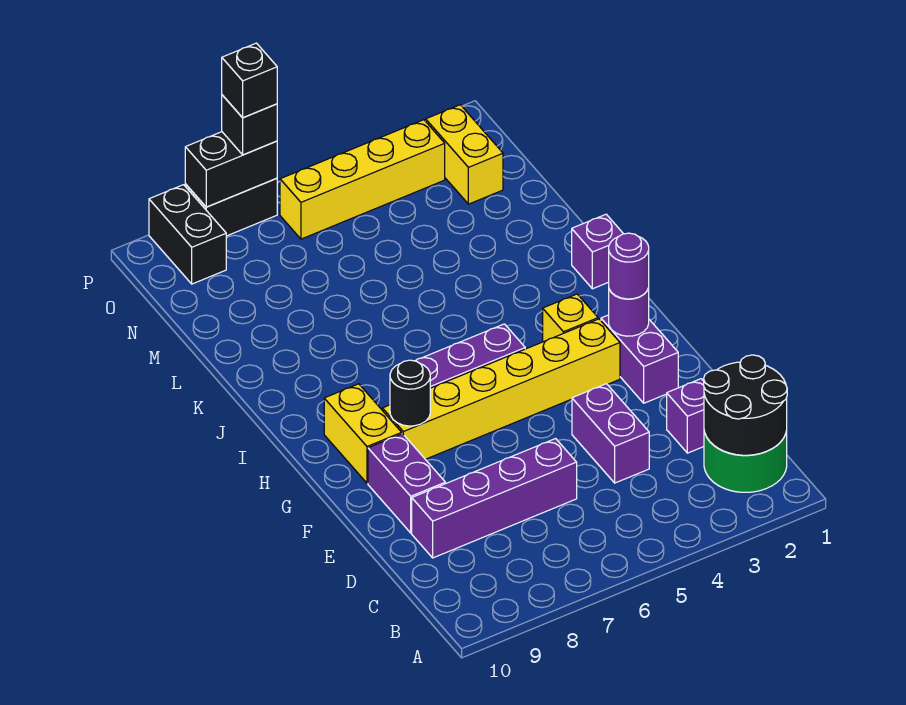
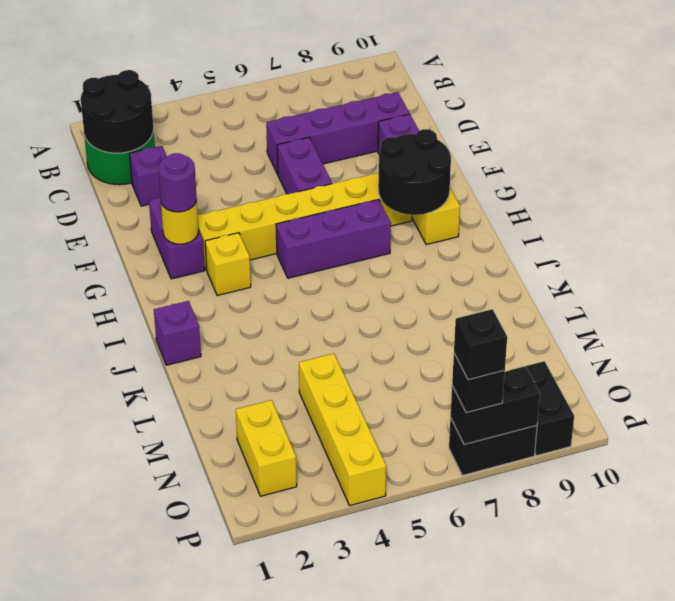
purple 1x2 brick [572,384,649,483] -> purple 1x2 brick moved to [277,137,332,194]
purple 1x1 round brick [609,288,649,336] -> yellow 1x1 round brick [161,201,199,244]
black 1x1 round brick [390,360,430,426] -> black 2x2 round brick [378,129,451,215]
yellow 1x4 brick [280,120,445,239] -> yellow 1x4 brick turned to [299,353,386,506]

